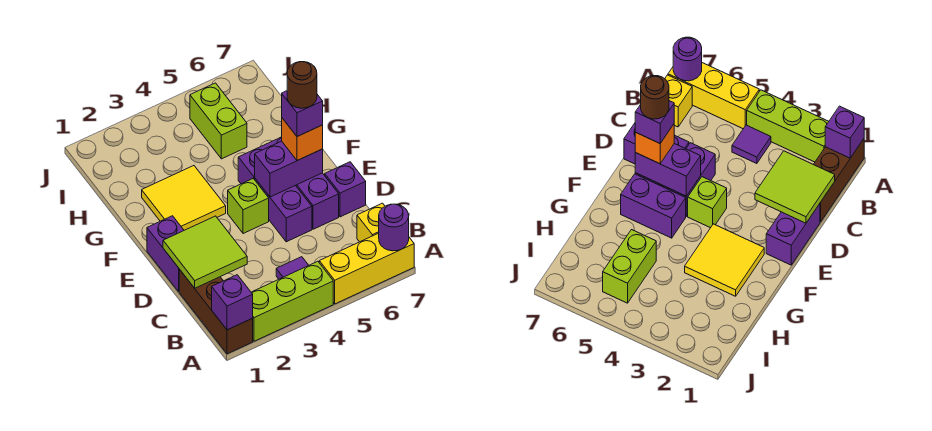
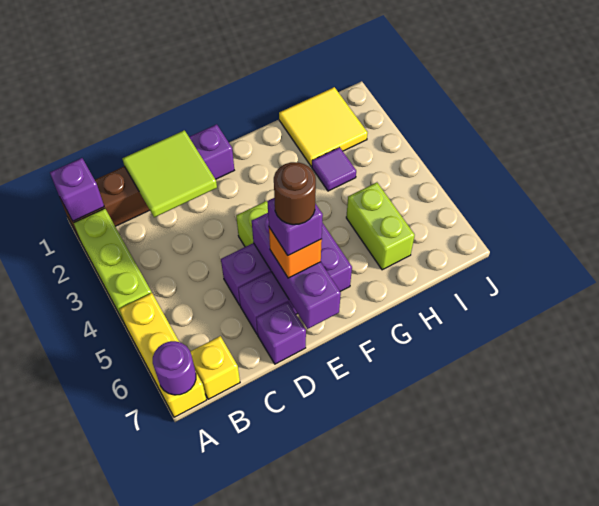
purple 1x1 tile [276,257,309,279] -> purple 1x1 tile moved to [312,147,356,191]
purple 1x2 brick [255,141,323,197] -> purple 1x3 brick [252,213,341,329]
yellow 2x2 tile [142,166,226,230] -> yellow 2x2 tile moved to [279,87,368,166]
lime 1x2 brick [190,83,247,159] -> lime 1x2 brick turned to [346,182,415,270]

